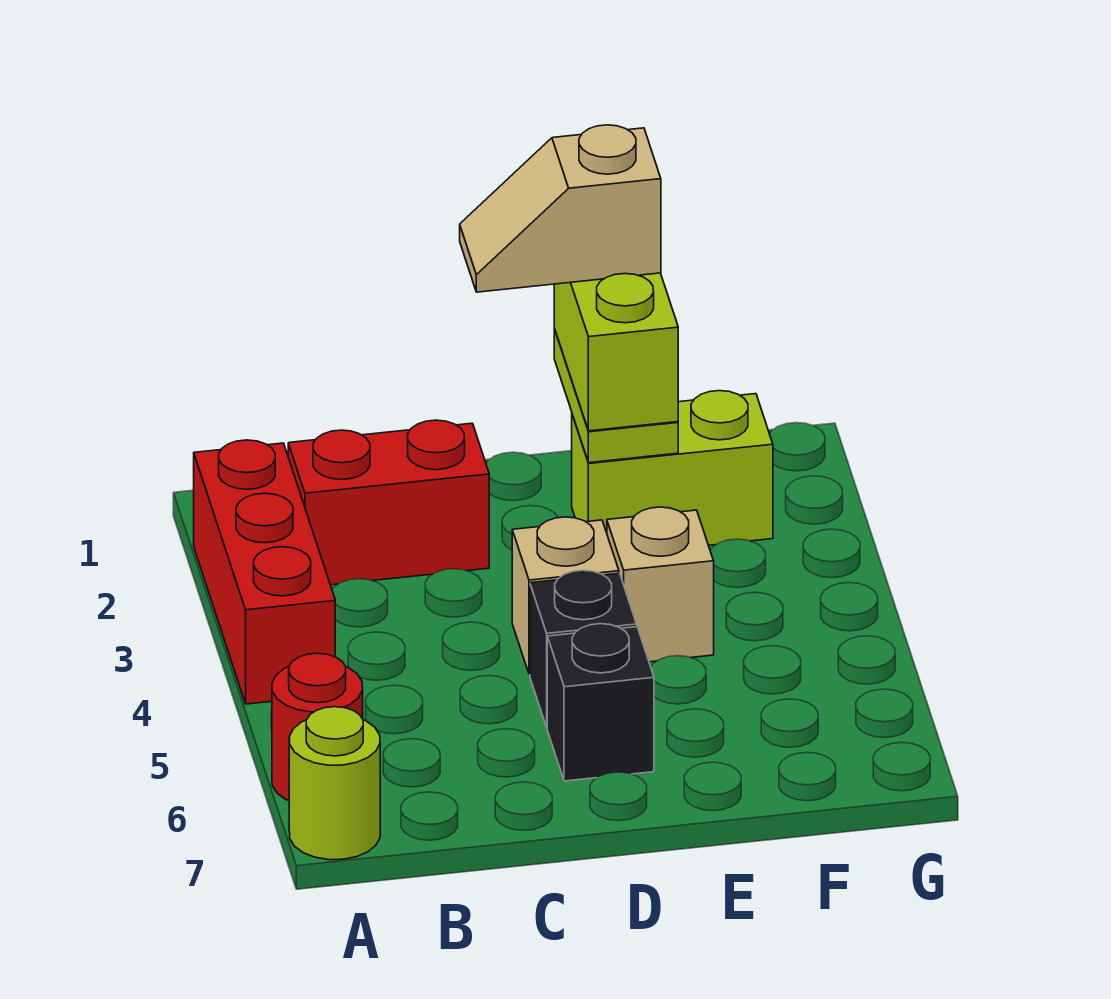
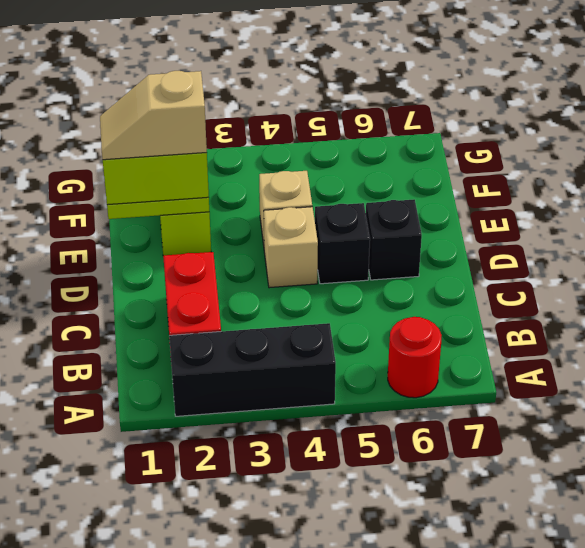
red 1x3 brick [194,440,335,704] -> black 1x3 brick [169,323,336,416]
lime 1x1 round brick [289,707,380,860] -> none
tan 1x2 slope [460,125,661,292] -> tan 1x2 slope turned to [100,71,207,160]

